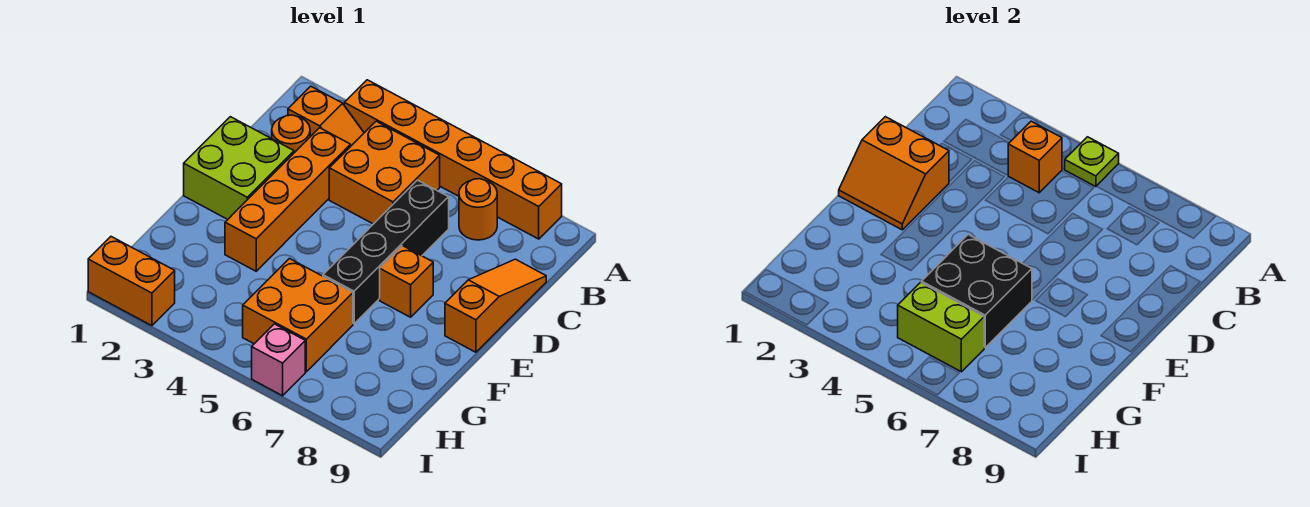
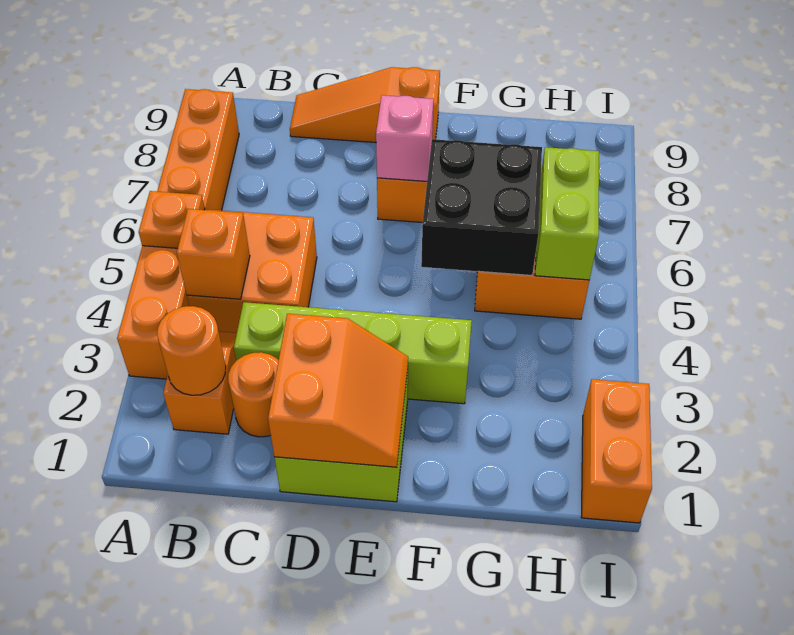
lime 1x1 plate [1065,137,1119,187] -> orange 1x1 plate [139,191,205,248]
orange 1x1 round brick [459,179,497,240] -> orange 1x1 round brick moved to [157,306,226,395]
orange 1x4 brick [225,128,351,271] -> lime 1x4 brick [234,302,472,404]
black 1x4 brick [323,180,449,324] -> none
pink 1x1 brick [252,324,305,396] -> pink 1x1 brick moved to [376,95,434,181]

